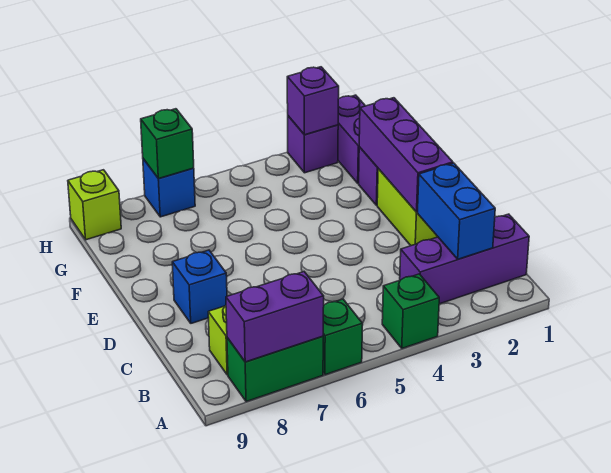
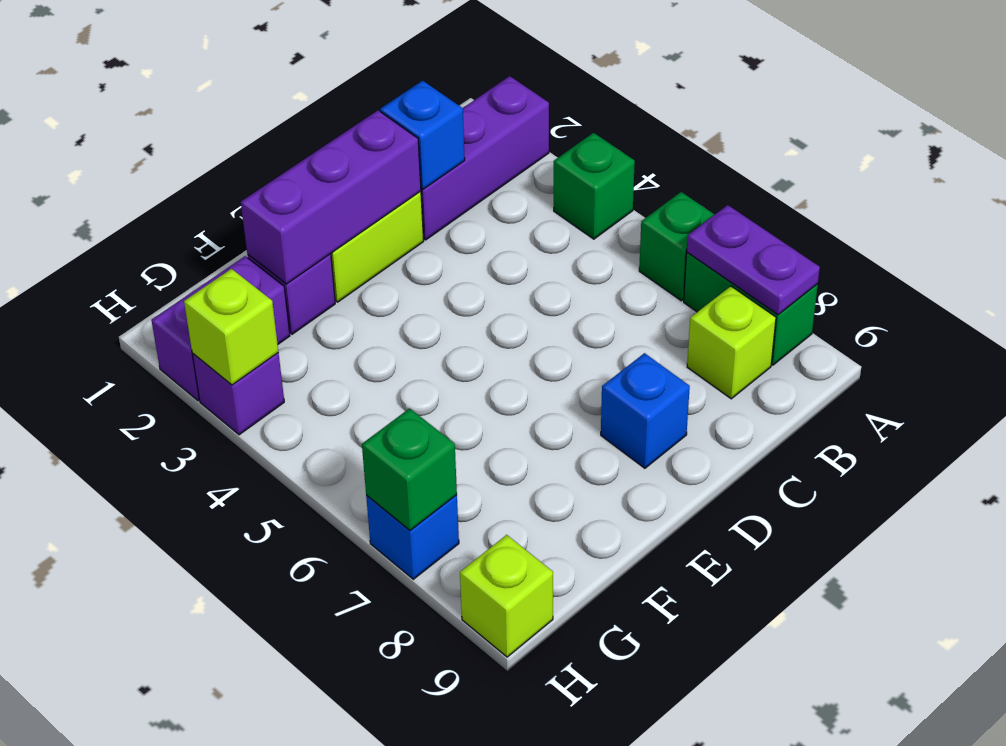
purple 1x2 brick [226,272,324,362] -> purple 1x2 plate [687,205,820,315]
purple 1x3 brick [400,214,529,304] -> purple 1x3 brick turned to [421,76,549,240]
blue 1x2 brick [417,163,495,259] -> blue 1x1 brick [380,81,465,189]
purple 1x1 brick [287,67,339,135] -> lime 1x1 brick [184,269,278,385]

